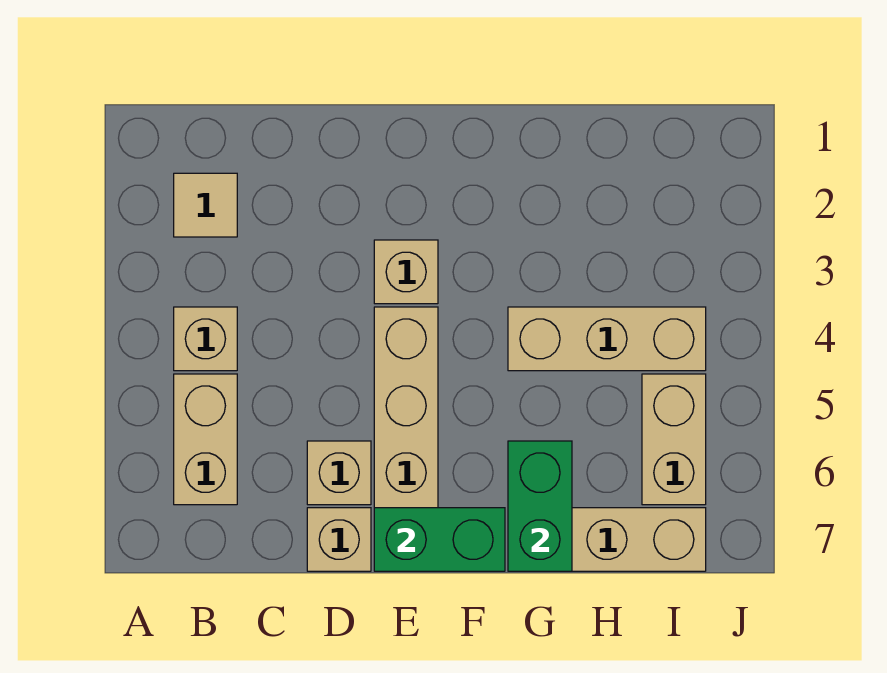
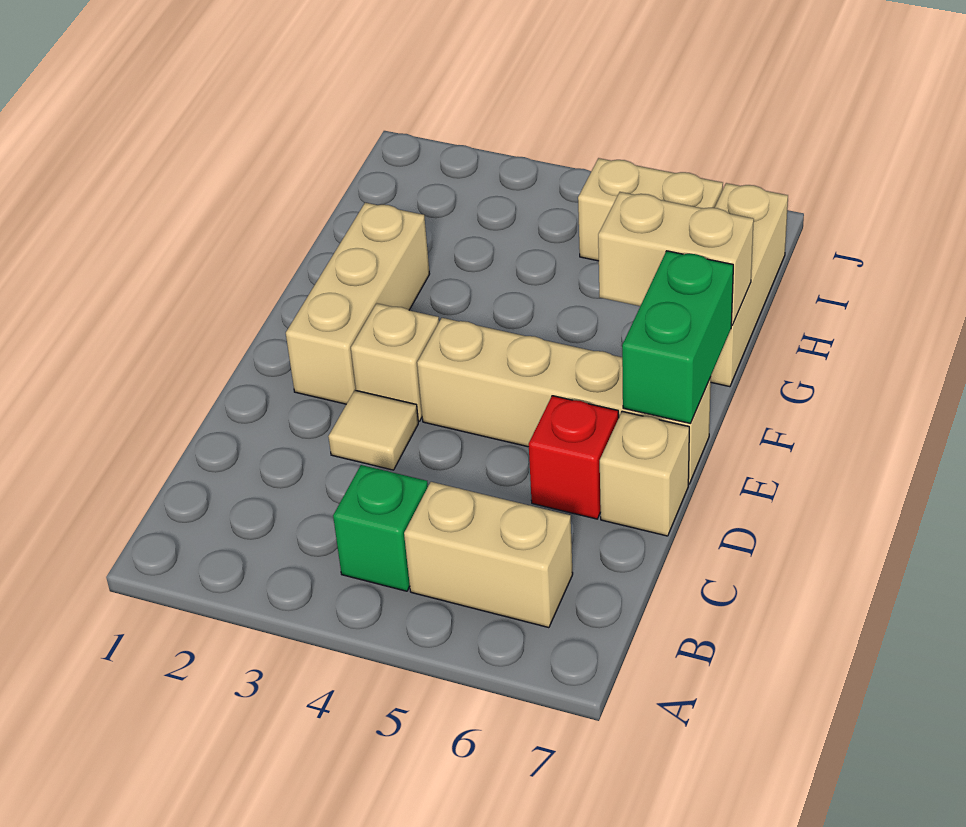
tan 1x1 tile [174,173,237,237] -> tan 1x1 tile moved to [328,390,418,470]
tan 1x1 brick [174,307,237,371] -> green 1x1 brick [333,465,428,591]
tan 1x1 brick [307,441,371,505] -> red 1x1 brick [529,396,619,519]
tan 1x3 brick [508,307,706,371] -> tan 1x3 brick moved to [286,203,429,404]
green 1x2 brick [508,441,572,571] -> tan 1x2 brick [598,192,754,326]

